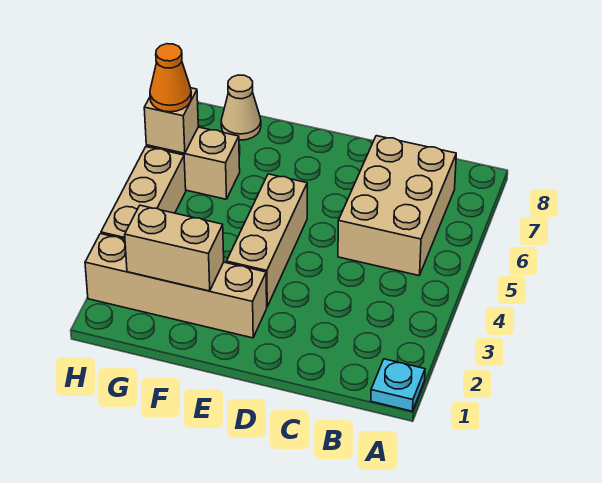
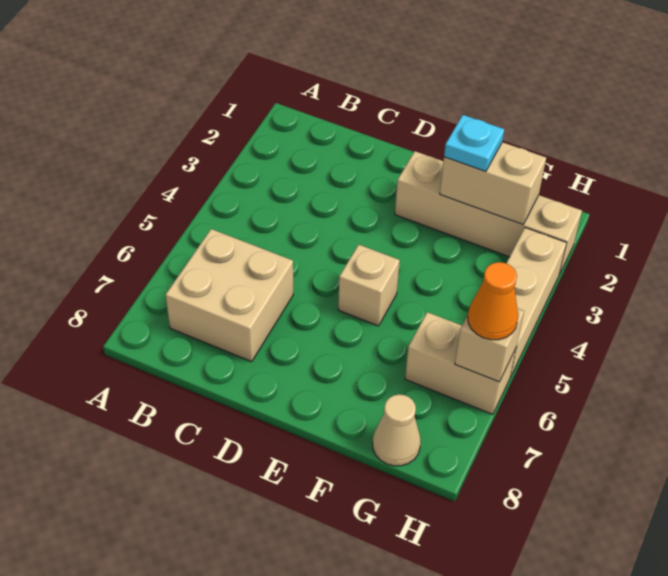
cyan 1x1 plate [371,359,425,411] -> cyan 1x1 plate moved to [444,115,504,171]
tan 2x3 brick [338,136,456,275] -> tan 2x2 brick [166,229,293,362]
tan 1x3 brick [227,174,307,306] -> tan 1x1 brick [338,245,400,326]

